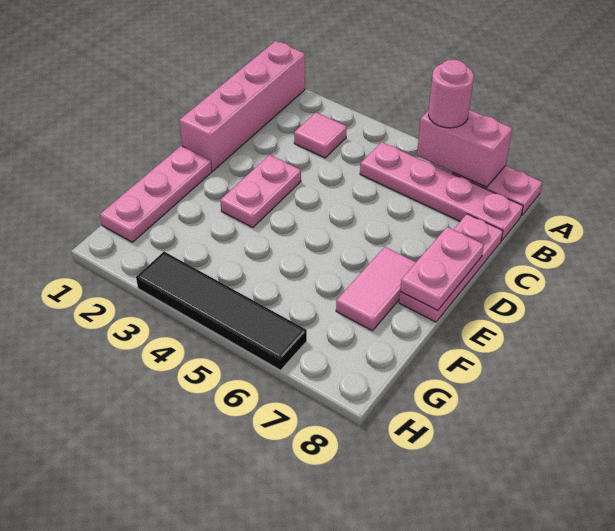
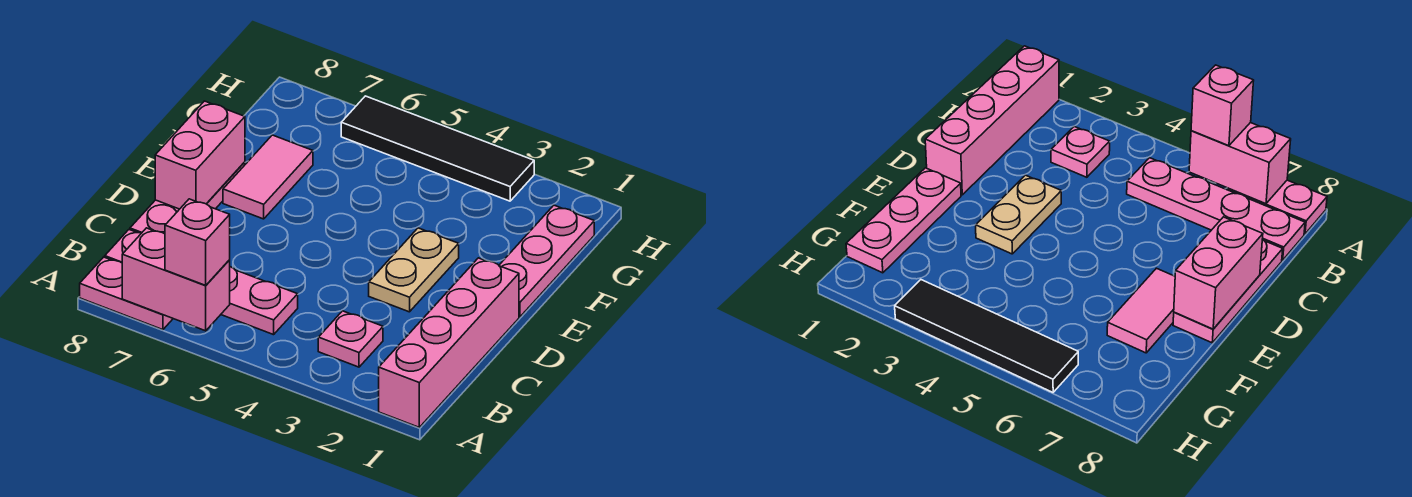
pink 1x1 round brick [428,59,474,128] -> pink 1x1 brick [165,199,230,285]
pink 1x1 tile [294,112,347,158] -> pink 1x1 plate [318,311,383,367]
pink 1x2 plate [220,155,301,228] -> tan 1x2 plate [369,228,459,312]
pink 1x2 plate [400,227,484,311] -> pink 1x2 brick [155,101,245,209]

